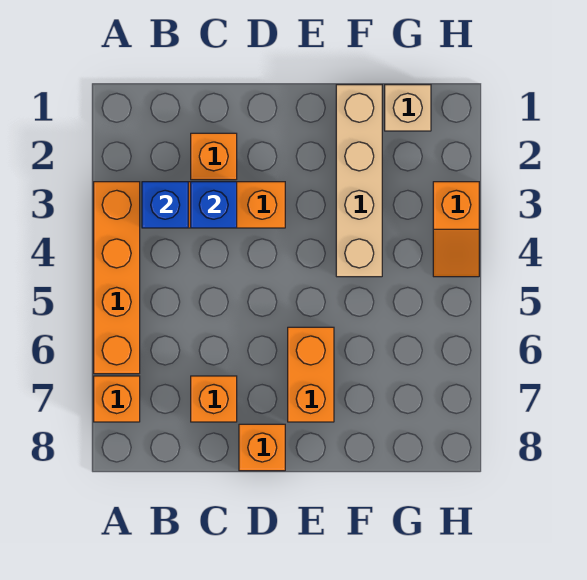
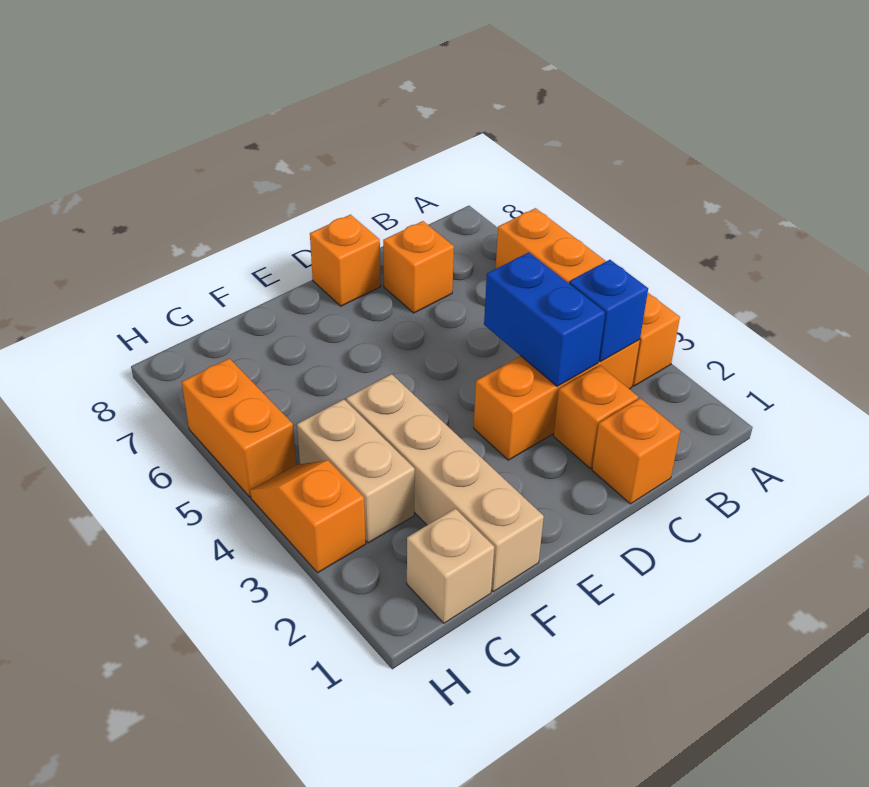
orange 1x1 brick [94,376,140,422] -> orange 1x1 brick moved to [592,398,680,504]
blue 1x1 brick [191,182,237,228] -> blue 1x2 brick [484,252,605,387]
orange 1x2 brick [288,327,334,422] -> orange 1x2 brick moved to [182,358,296,497]
none -> tan 1x2 brick [297,399,415,543]

